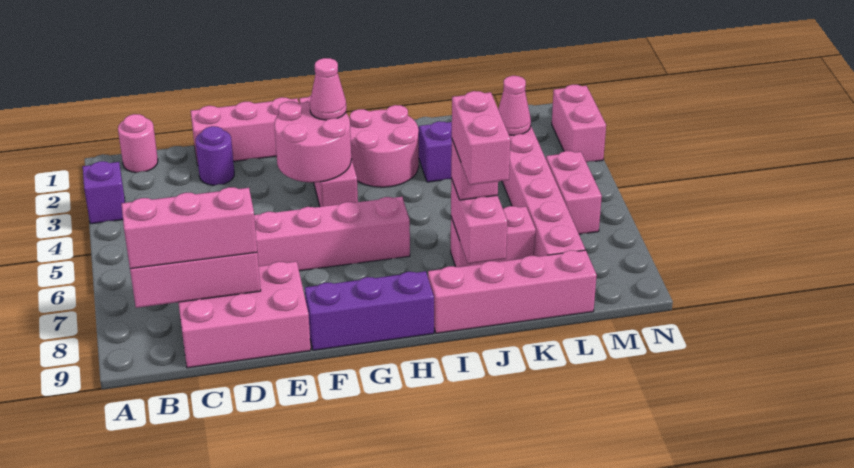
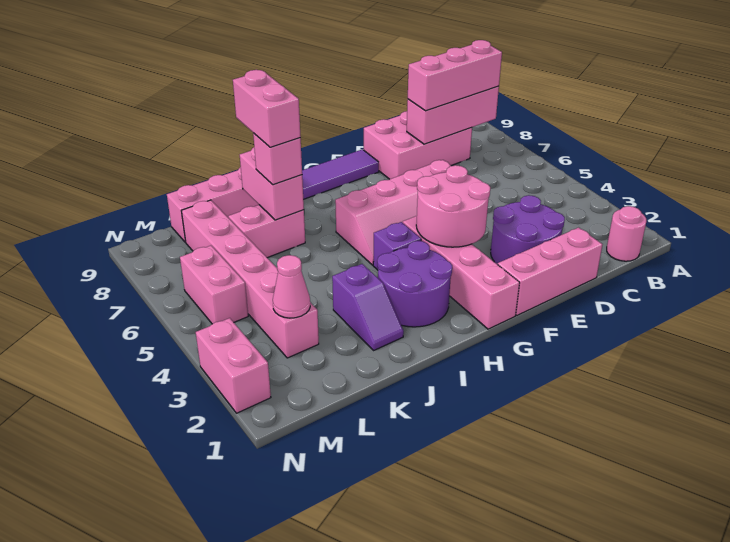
purple 1x1 brick [83,161,125,224] -> purple 1x1 brick moved to [373,222,421,270]
purple 1x1 round brick [196,126,234,185] -> purple 2x2 round brick [491,195,565,264]
purple 1x3 brick [305,271,434,350] -> purple 1x3 tile [302,149,379,199]
pink 1x1 cone [310,58,346,120] -> none
pink 2x2 round brick [350,105,419,187] -> purple 2x2 round brick [377,241,452,327]

